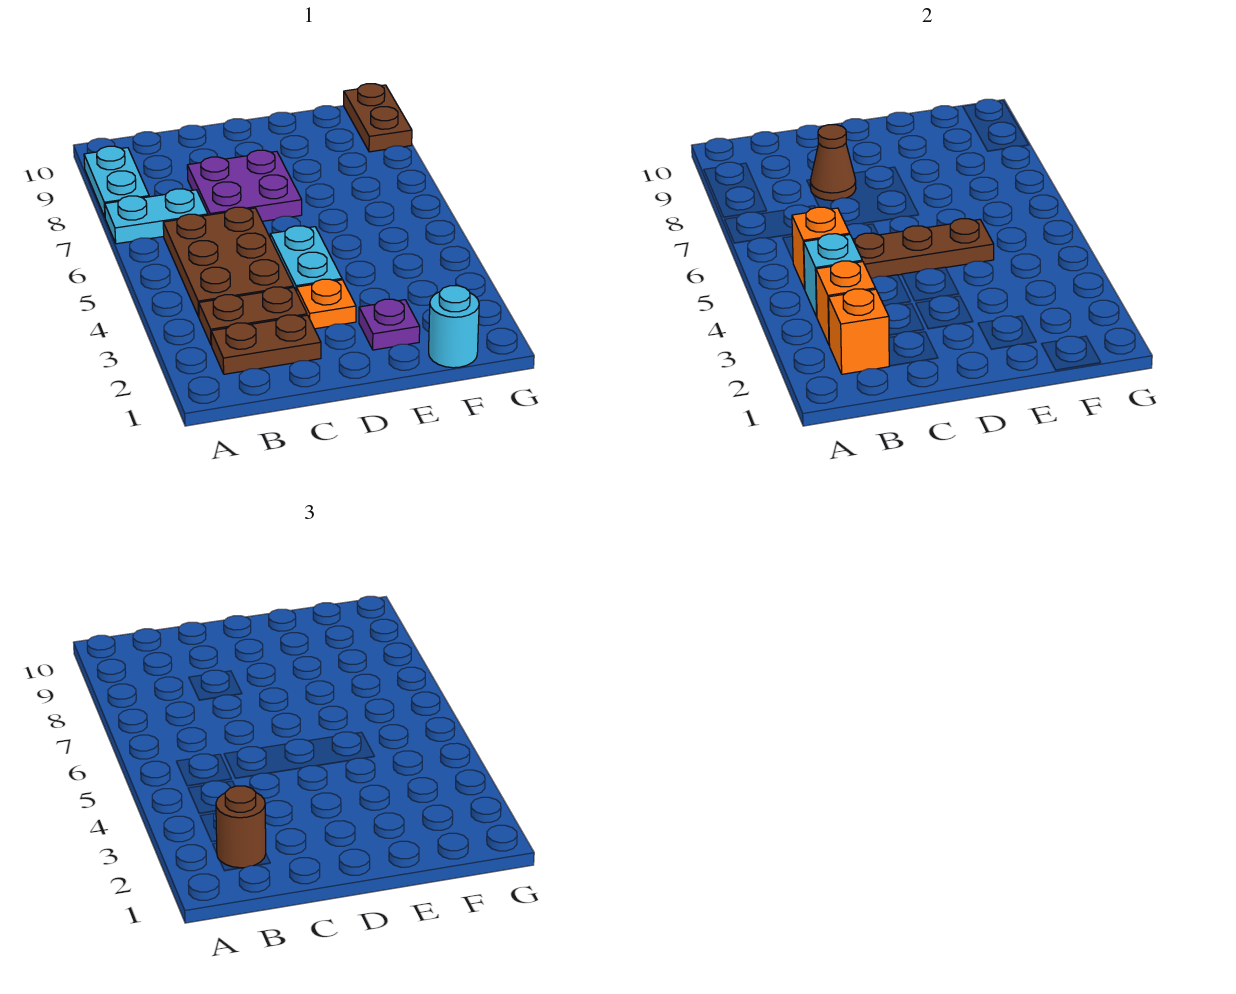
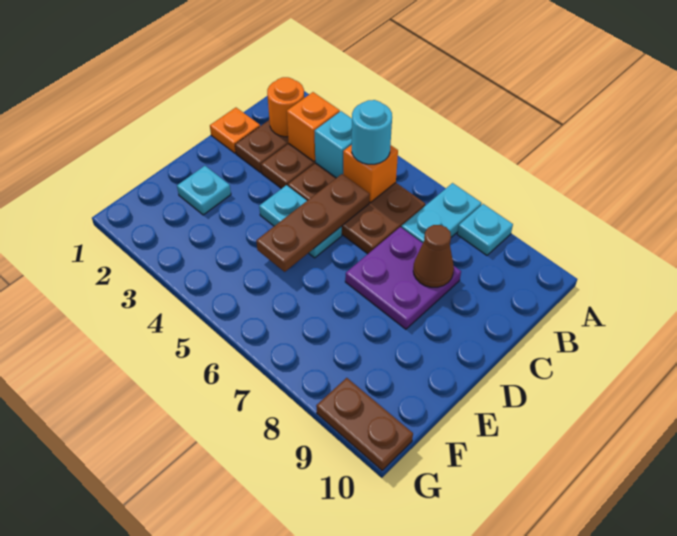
cyan 1x2 plate [84,146,149,217] -> cyan 1x1 plate [457,204,513,255]
orange 1x1 brick [829,289,889,374] -> orange 1x1 round brick [267,77,304,137]
brown 1x1 round brick [216,786,266,868] -> none
orange 1x1 plate [297,279,356,329] -> orange 1x1 plate moved to [210,108,260,153]
purple 1x1 plate [359,299,420,350] -> cyan 1x1 plate [177,166,231,215]
cyan 1x1 round brick [429,286,479,368] -> cyan 1x1 round brick moved to [352,100,392,164]

